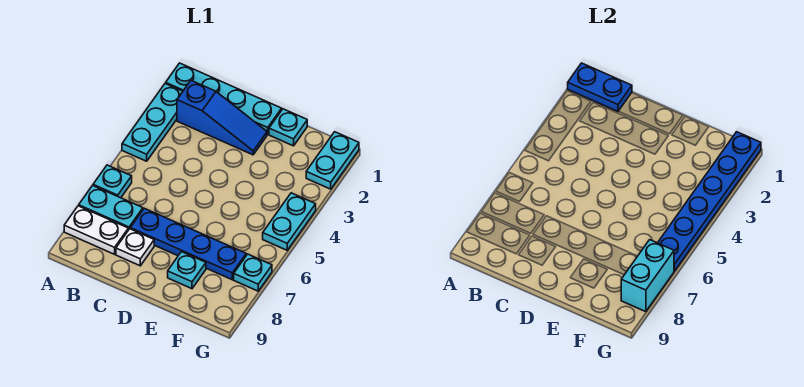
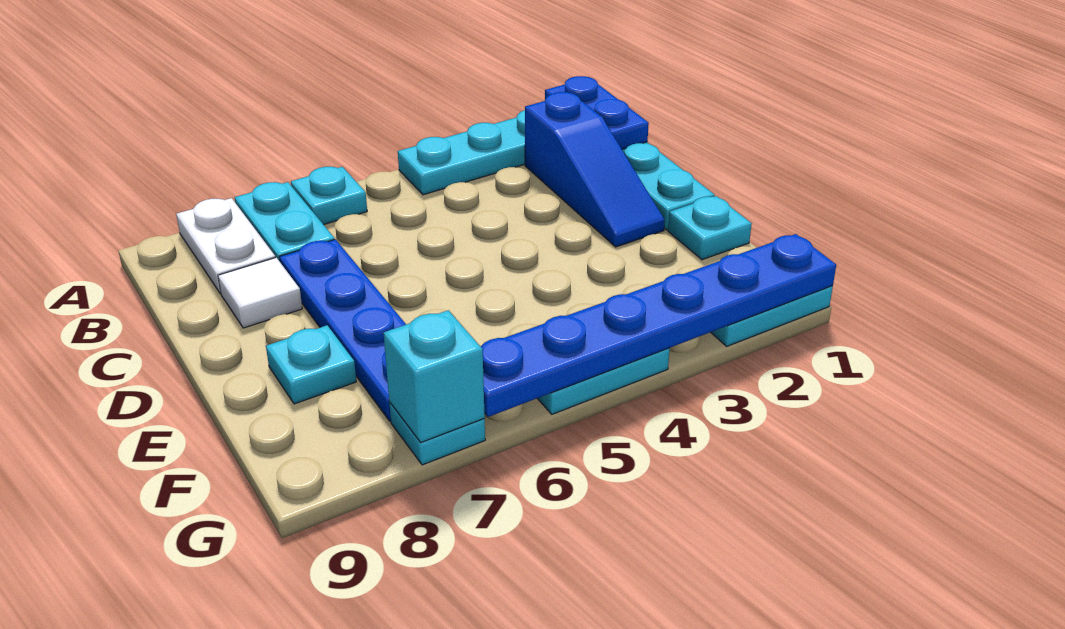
white 1x1 plate [116,229,154,266] -> white 1x1 tile [218,258,302,328]
cyan 1x2 brick [621,240,674,312] -> cyan 1x1 brick [384,310,485,443]

